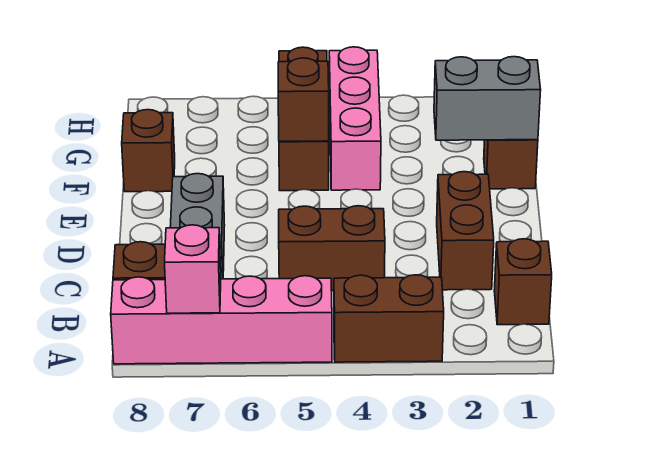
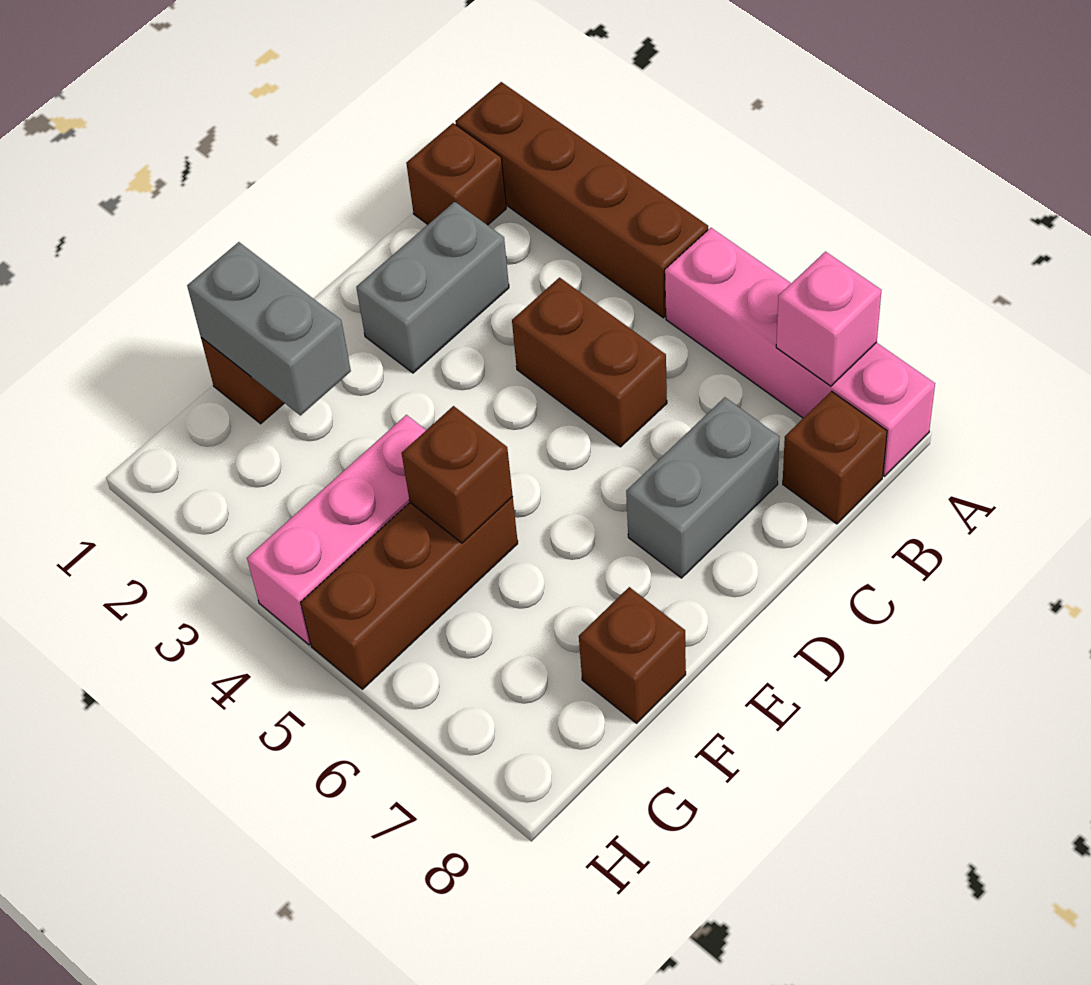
brown 1x2 brick [334,275,444,362] -> brown 1x4 brick [455,82,708,318]
brown 1x2 brick [437,172,494,290] -> grey 1x2 brick [356,202,509,373]

